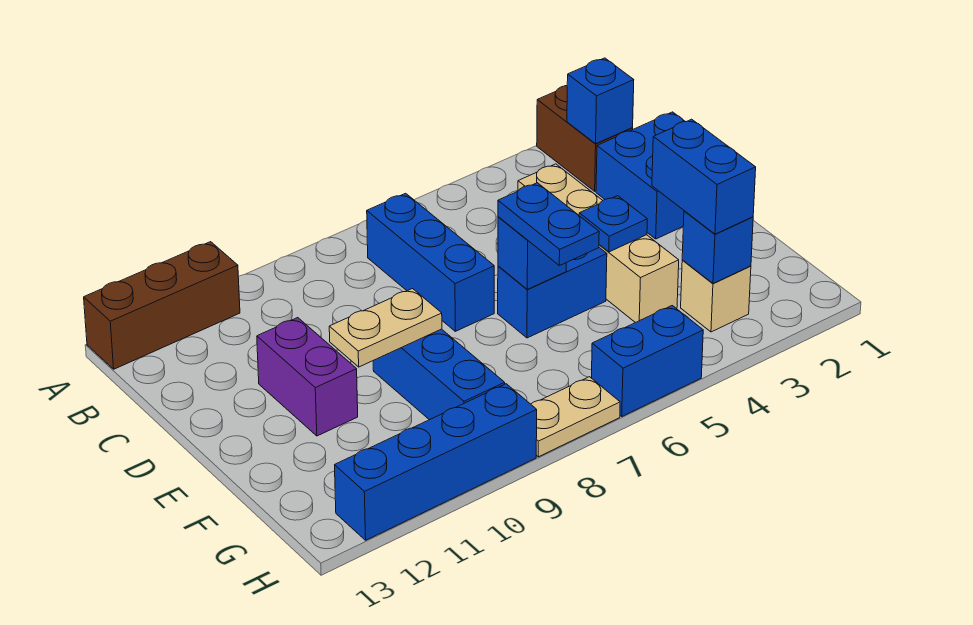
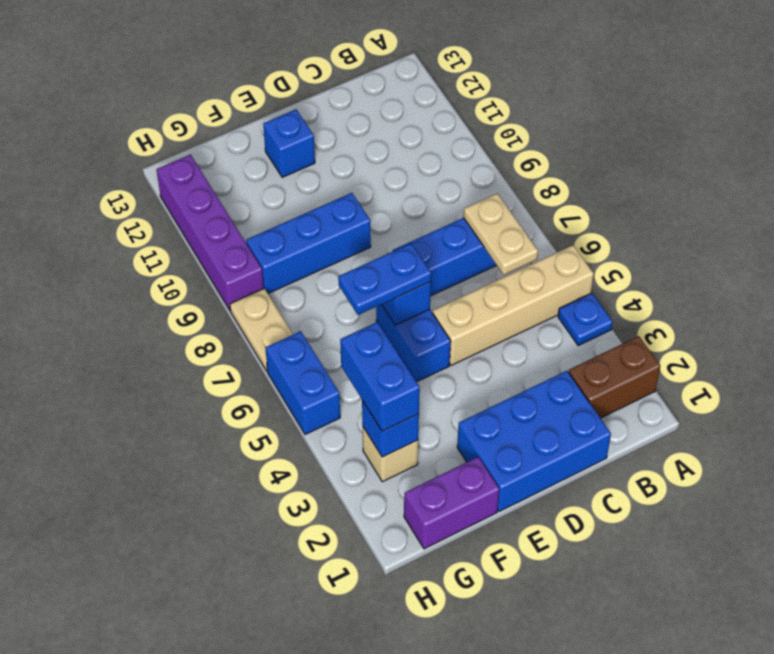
brown 1x3 brick [84,242,240,369] -> none
blue 1x1 brick [567,58,634,144] -> blue 1x1 brick moved to [263,109,315,177]
blue 2x2 brick [596,112,685,239] -> blue 2x3 brick [457,371,611,512]
tan 1x4 brick [518,164,679,323] -> tan 1x4 brick moved to [433,245,594,365]
purple 1x2 brick [257,318,358,436] -> purple 1x2 brick moved to [404,457,499,549]
blue 1x1 plate [579,196,647,252] -> blue 1x1 plate moved to [558,293,613,345]
tan 1x2 plate [329,289,442,367] -> tan 1x2 plate moved to [464,193,538,275]
blue 1x2 brick [652,119,756,234] -> blue 1x2 brick turned to [340,322,420,431]
blue 1x4 brick [335,384,537,540] -> purple 1x4 brick [157,155,264,311]

